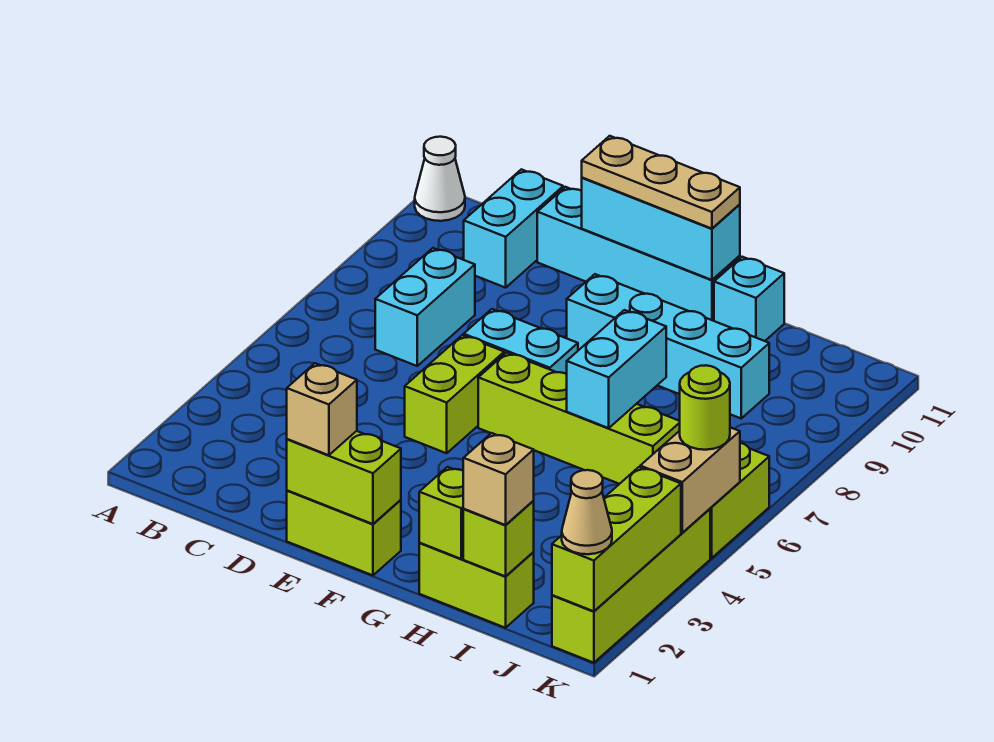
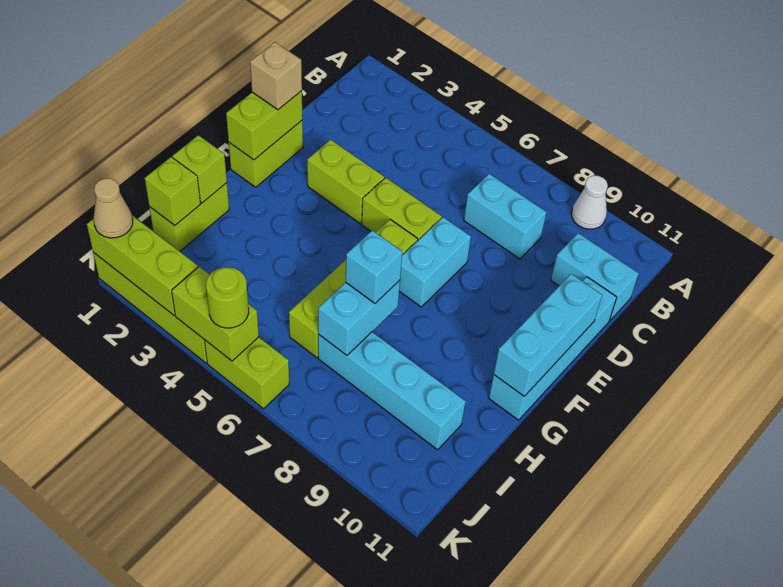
white 1x1 cone [415,137,465,221] -> white 1x1 cone moved to [571,176,608,229]
none -> lime 1x2 brick [307,140,384,224]
tan 1x3 plate [582,136,740,229] -> none
cyan 1x4 brick [567,274,769,418] -> cyan 1x4 brick turned to [318,332,466,450]
cyan 1x2 brick [567,310,666,428] -> cyan 1x2 brick turned to [318,280,400,355]
cyan 1x1 brick [714,257,784,341] -> cyan 1x1 brick moved to [346,230,402,303]
tan 1x1 brick [463,433,534,525] -> none
tan 1x2 brick [640,427,740,533] -> lime 1x2 brick [172,267,259,361]

